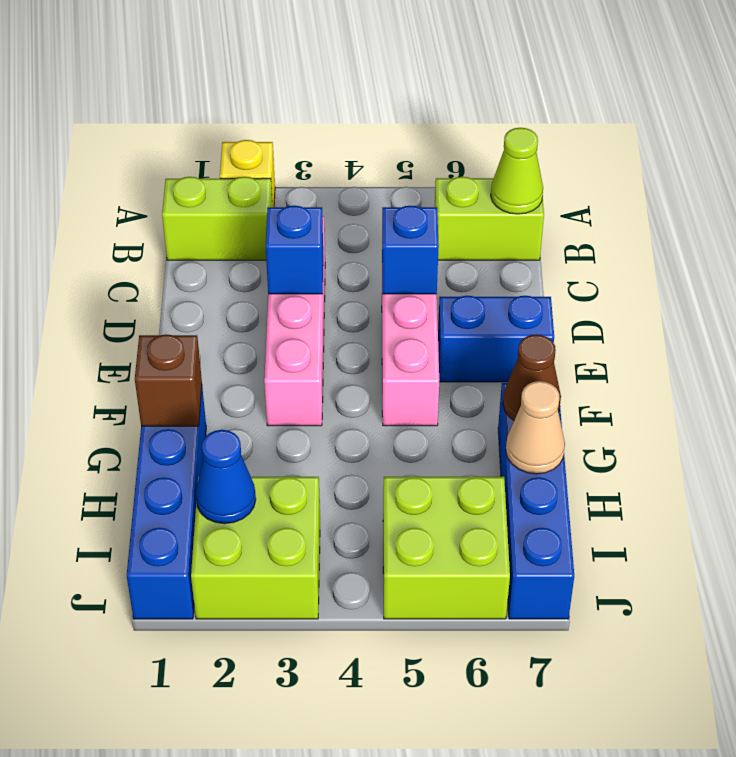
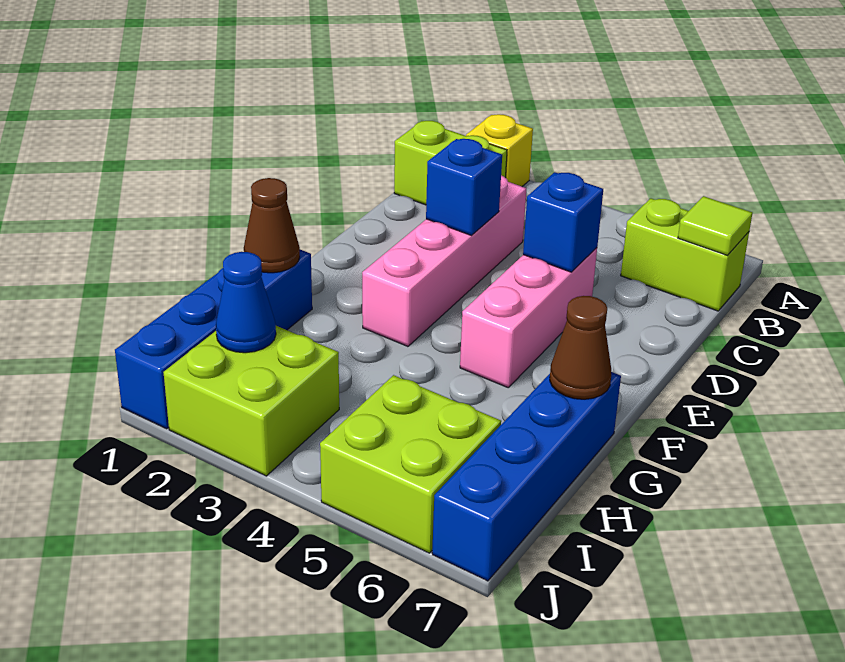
lime 1x1 cone [491,128,543,214] -> lime 1x1 tile [678,196,752,255]
blue 1x2 brick [438,296,554,382] -> none
brown 1x1 brick [135,335,202,426] -> brown 1x1 cone [244,178,300,273]
tan 1x1 cone [506,381,565,474] -> none

